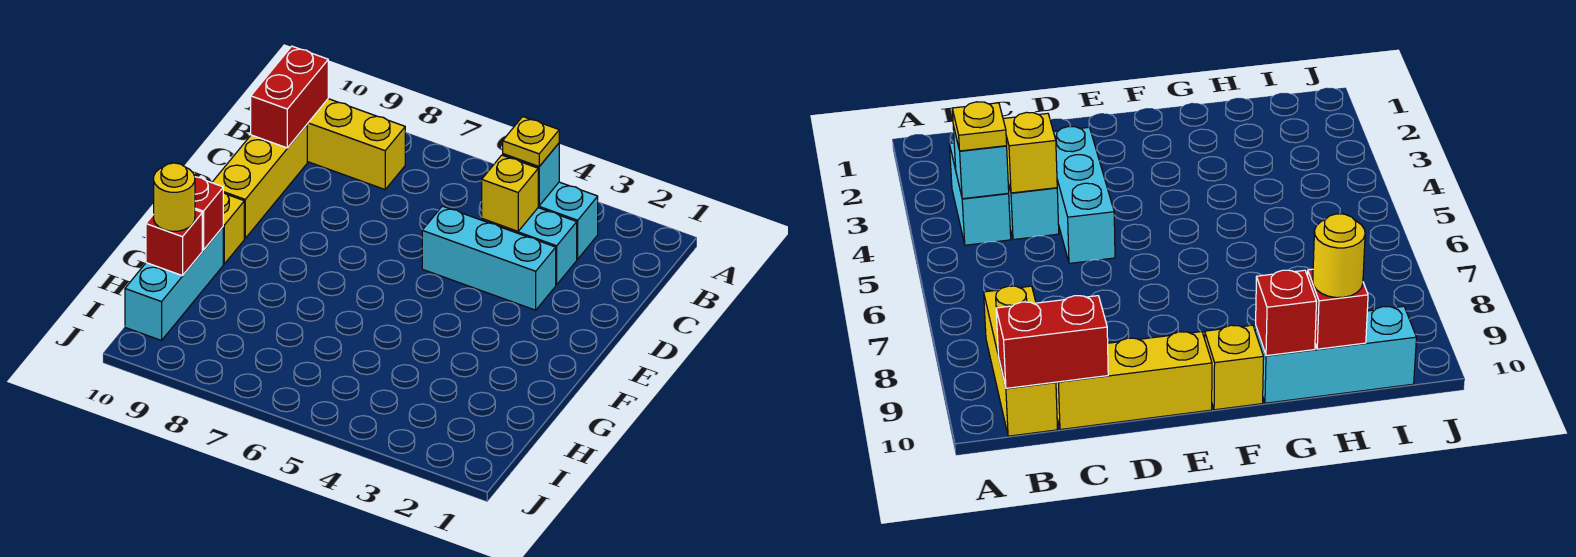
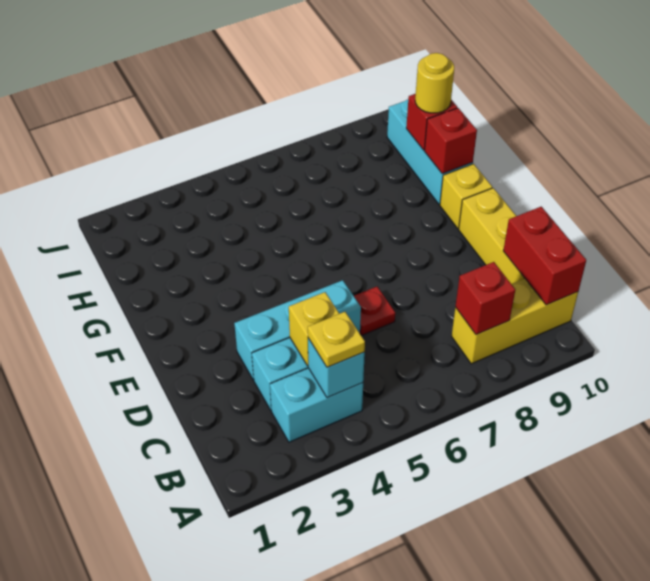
none -> red 1x1 brick [455,262,515,335]
none -> red 1x1 plate [354,287,395,335]

